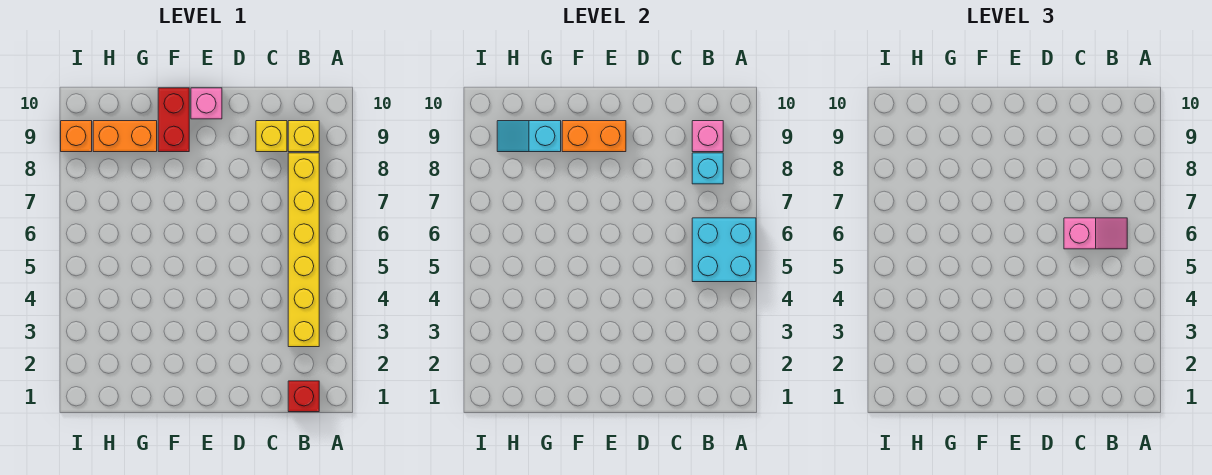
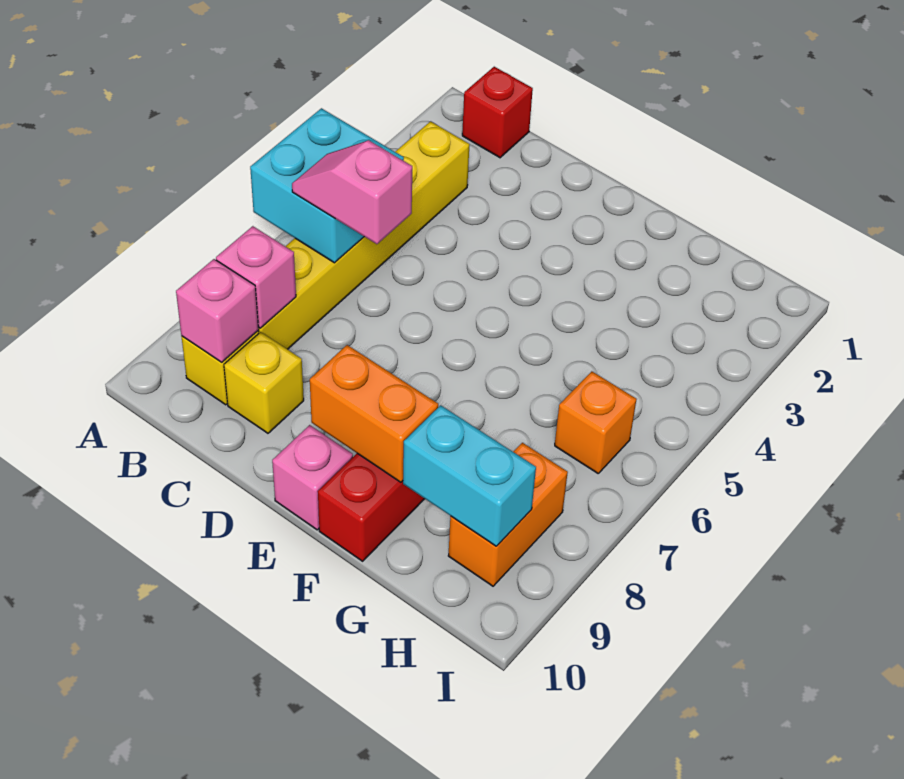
cyan 1x1 brick [692,153,723,184] -> pink 1x1 brick [216,226,296,328]
orange 1x2 brick [93,121,157,152] -> orange 1x2 brick turned to [448,443,568,586]
cyan 1x2 slope [497,121,561,152] -> cyan 1x2 brick [403,405,536,546]
orange 1x1 brick [61,121,92,152] -> orange 1x1 brick moved to [555,372,637,473]

